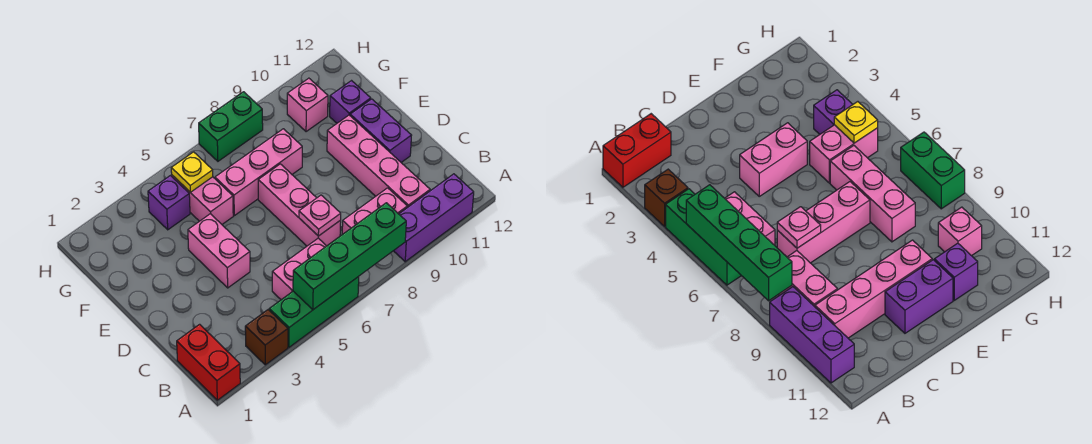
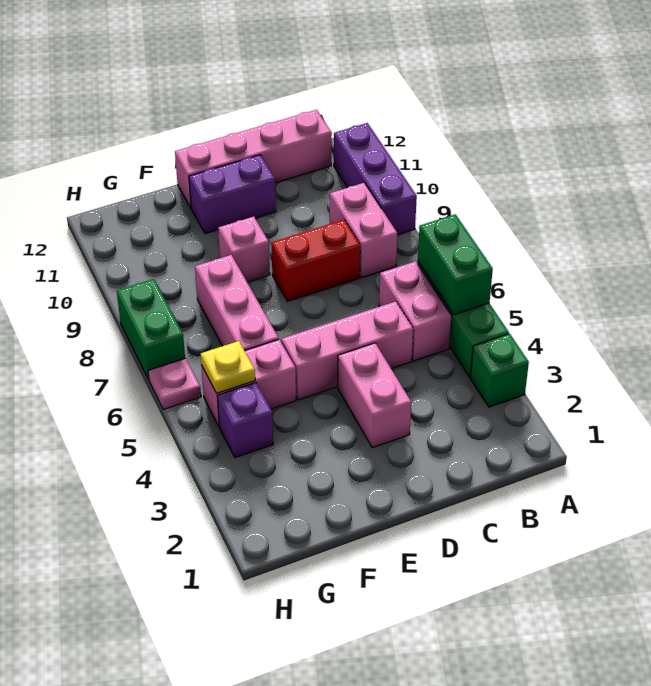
red 1x2 brick [177,324,240,400] -> red 1x2 brick moved to [271,220,360,301]
brown 1x1 brick [245,310,288,365] -> green 1x1 brick [471,334,529,407]
green 1x4 brick [293,203,406,310] -> green 1x2 brick [418,214,493,315]
pink 1x4 brick [327,115,430,207] -> pink 1x4 brick moved to [175,110,332,208]
pink 1x3 brick [258,164,341,246] -> pink 1x3 brick moved to [281,301,413,400]
pink 1x1 plate [299,195,341,236] -> pink 1x1 plate moved to [148,358,201,409]
pink 1x2 brick [188,214,250,288] -> pink 1x2 brick turned to [338,343,411,448]
purple 1x1 brick [330,81,371,123] -> none
pink 1x1 brick [287,78,328,132] -> pink 1x1 brick moved to [218,217,270,282]

